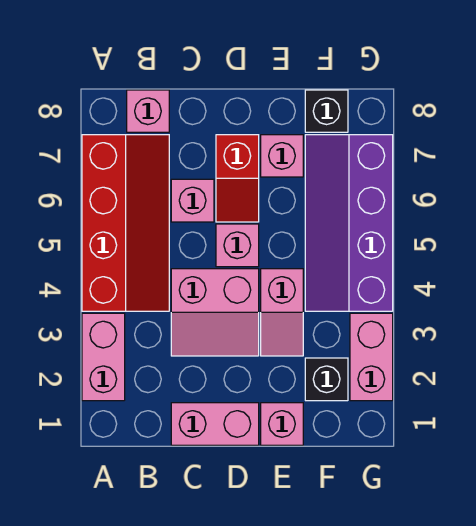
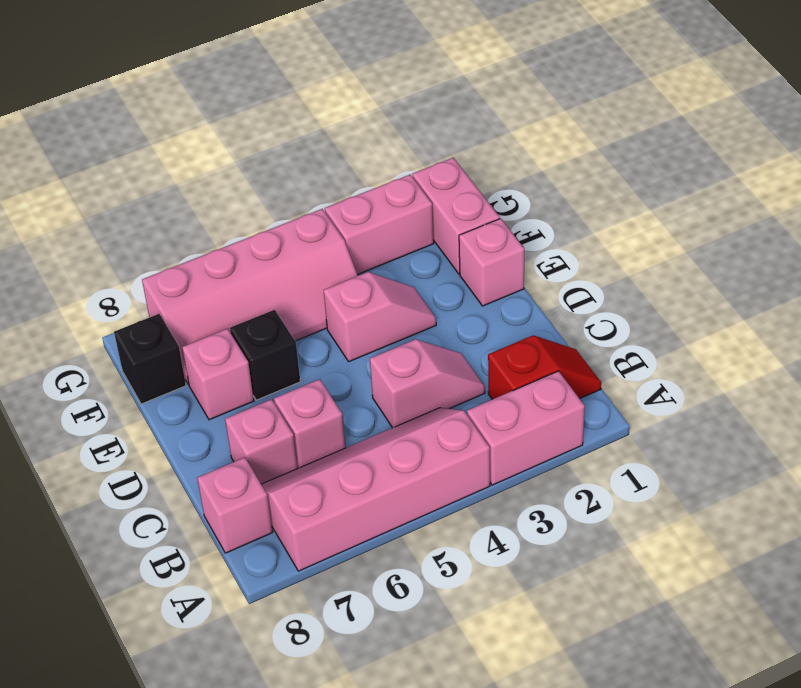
red 2x4 slope [82,135,169,311] -> pink 2x4 slope [261,408,490,571]
pink 1x2 brick [171,403,259,445] -> pink 1x2 brick moved to [413,158,500,274]
pink 2x2 slope [171,269,259,356] -> pink 1x2 slope [370,339,485,428]
pink 1x1 brick [216,224,259,267] -> pink 1x1 brick moved to [225,399,298,484]
red 1x2 slope [216,135,259,222] -> red 1x2 slope moved to [488,335,601,399]
black 1x1 brick [305,358,348,401] -> black 1x1 brick moved to [230,310,300,400]
purple 2x4 slope [305,135,393,311] -> pink 2x4 slope [142,209,358,385]

